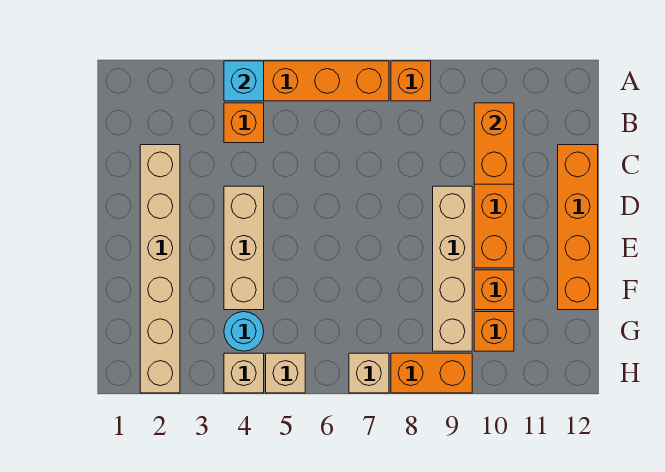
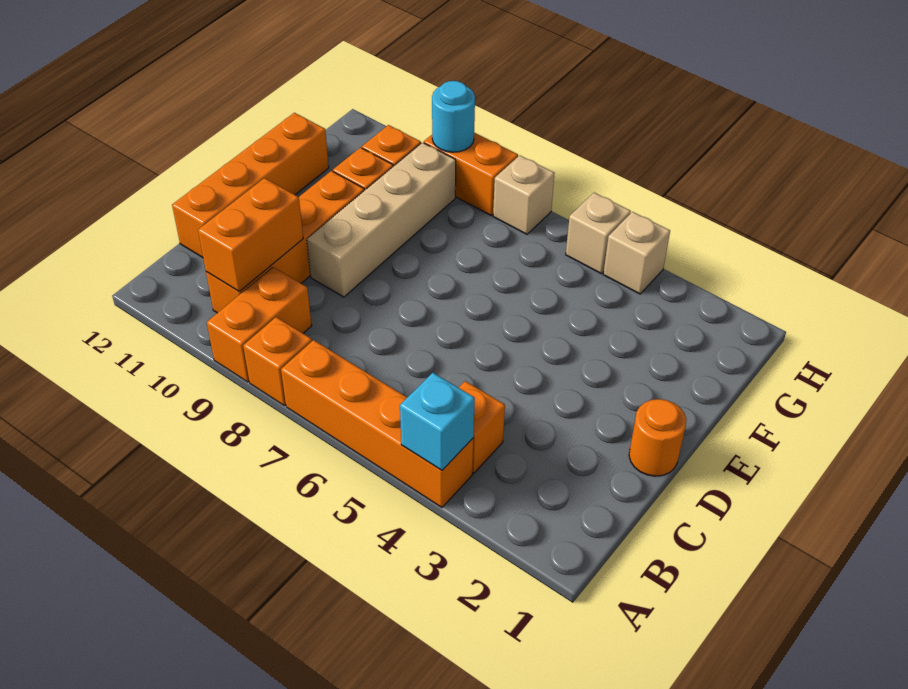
none -> orange 1x2 brick [207,267,312,382]
tan 1x6 brick [140,145,180,393] -> none
none -> orange 1x1 round brick [629,399,686,476]
tan 1x3 brick [224,186,264,310] -> none
cyan 1x1 round brick [224,312,264,351] -> cyan 1x1 round brick moved to [432,81,475,152]

